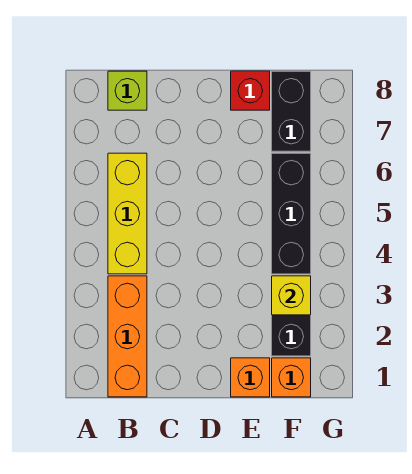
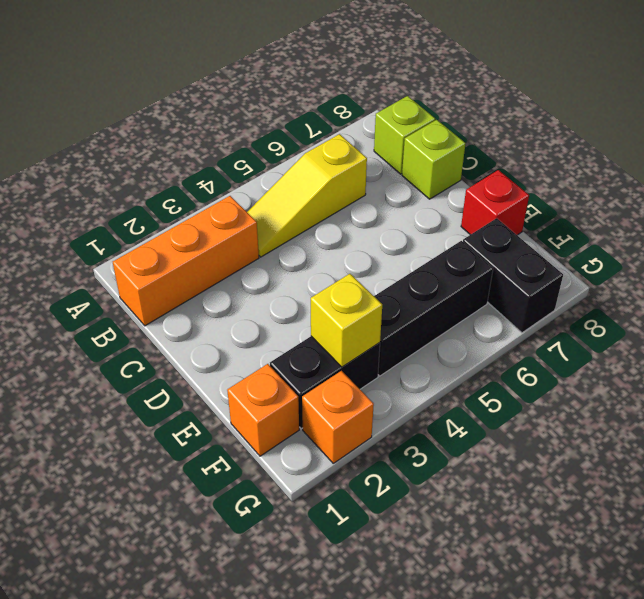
yellow 1x3 brick [108,153,147,274] -> yellow 1x3 slope [247,134,367,257]
none -> lime 1x1 brick [402,120,466,199]
orange 1x1 brick [231,358,270,397] -> orange 1x1 brick moved to [302,371,374,463]
black 1x2 brick [272,71,311,151] -> black 1x2 brick turned to [463,218,563,333]

